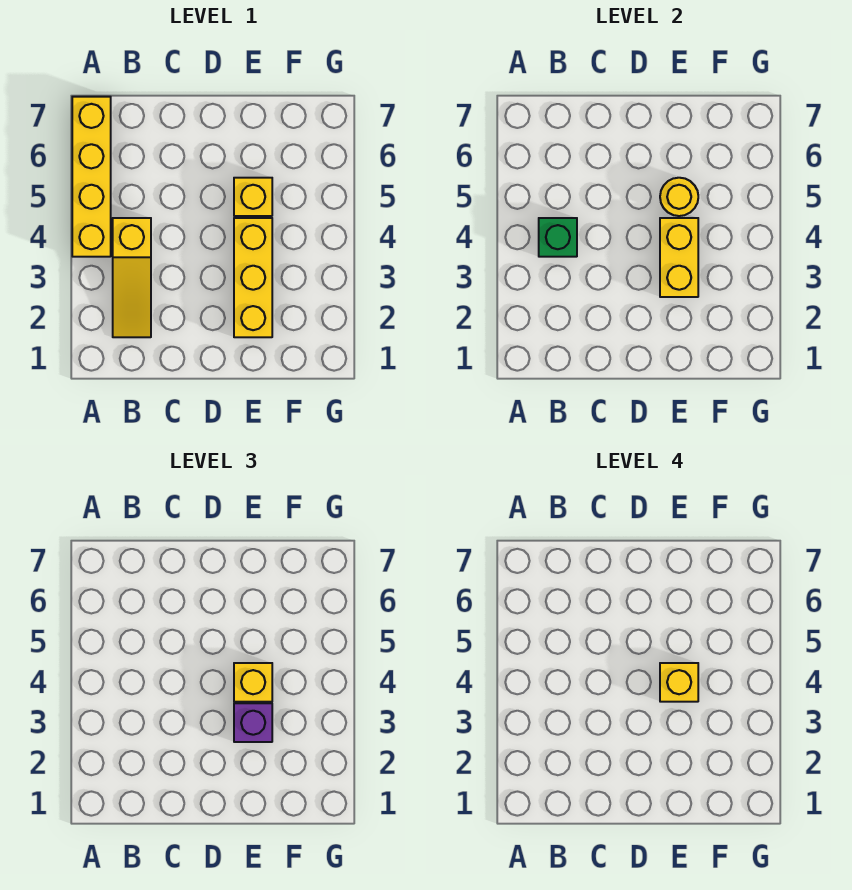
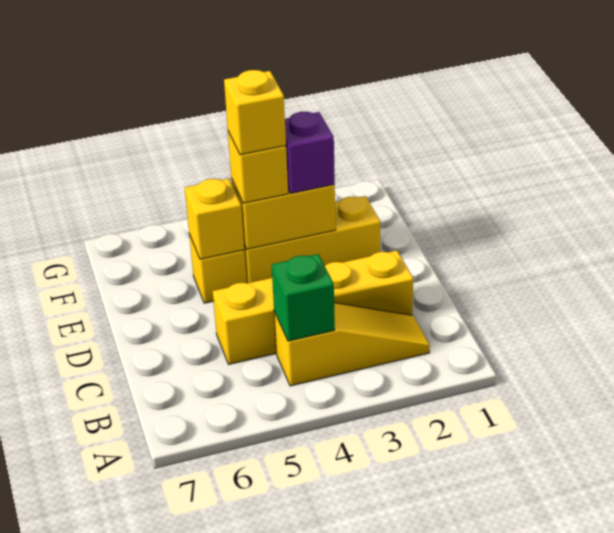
yellow 1x4 brick [72,97,111,257] -> yellow 1x4 brick moved to [213,251,413,364]
yellow 1x1 round brick [660,178,698,216] -> yellow 1x1 brick [185,178,244,259]

